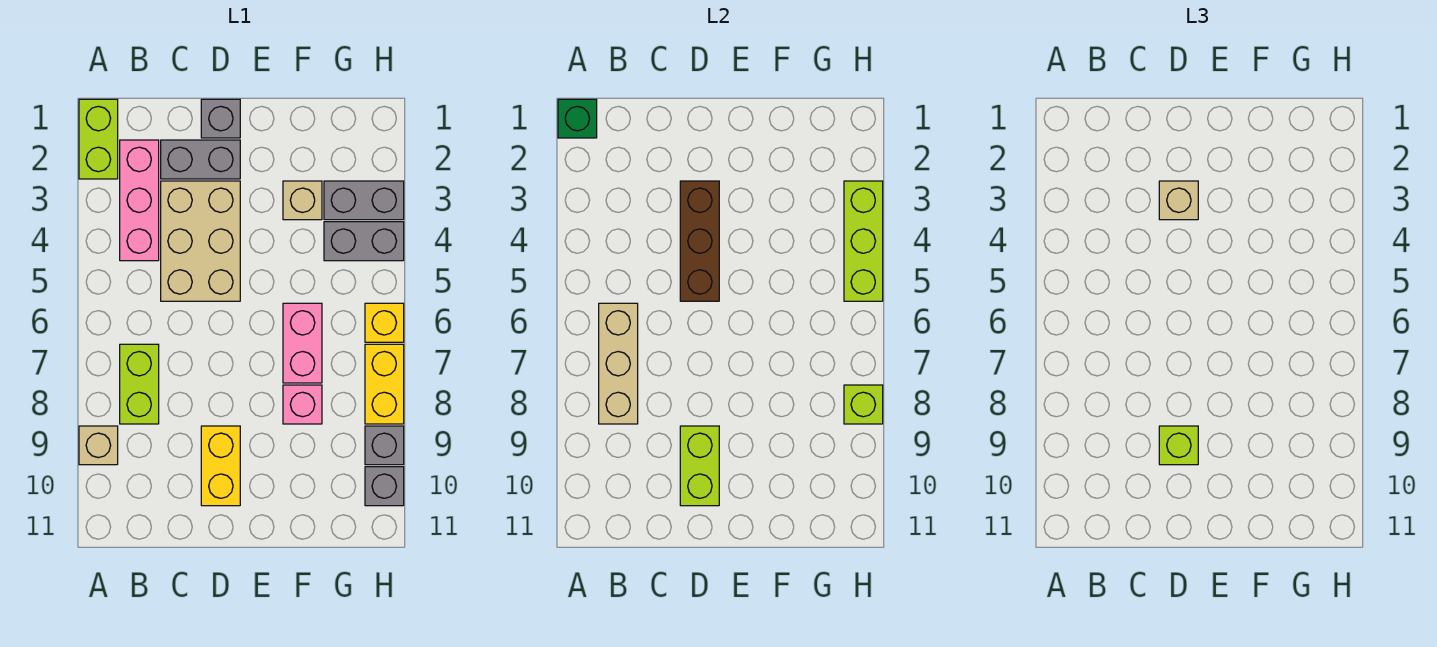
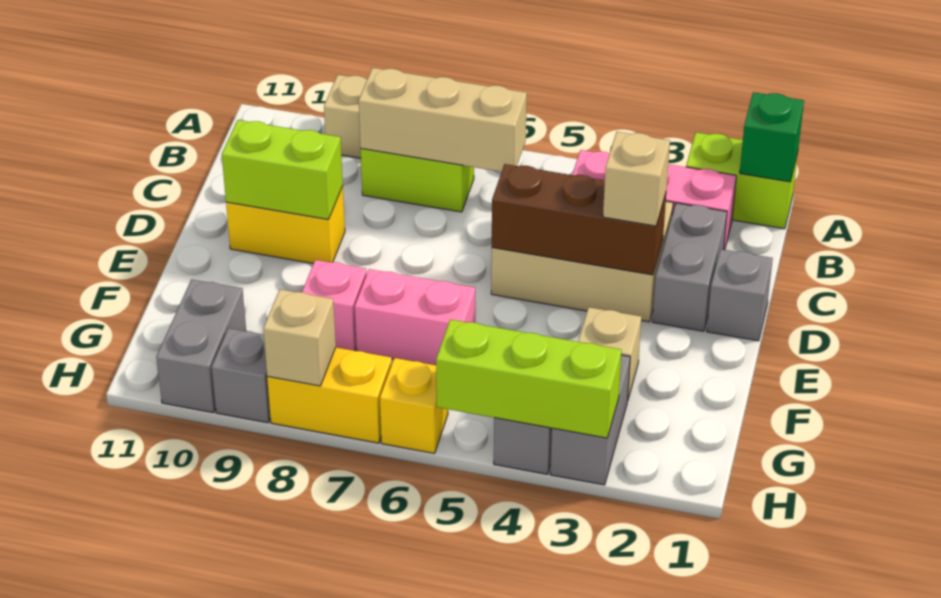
lime 1x1 brick [1159,426,1198,465] -> none
lime 1x1 brick [844,385,883,424] -> tan 1x1 brick [263,289,336,386]
grey 1x1 brick [365,467,404,506] -> grey 1x2 brick [156,279,246,413]

